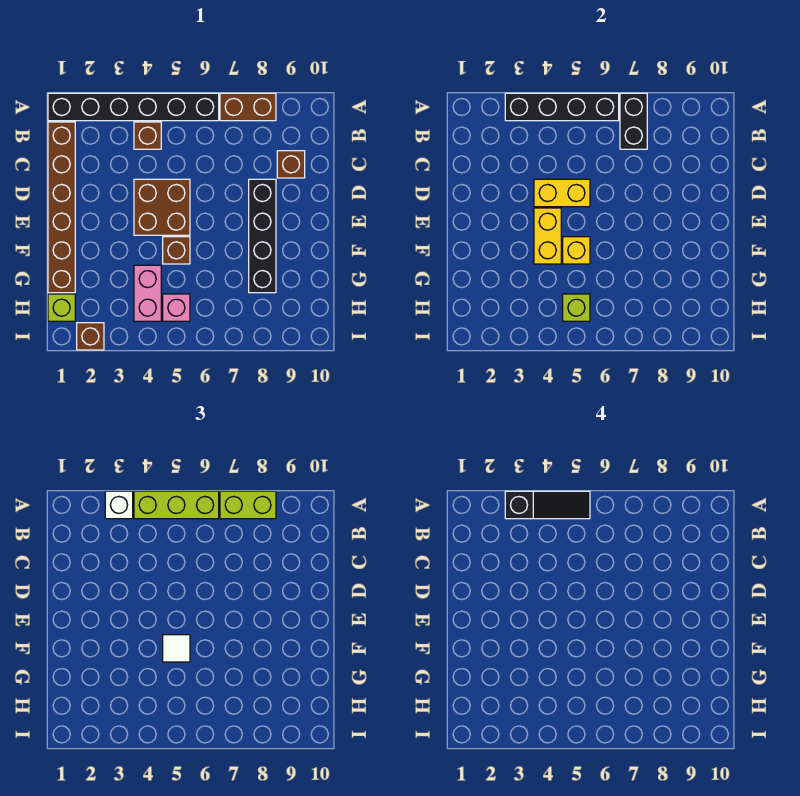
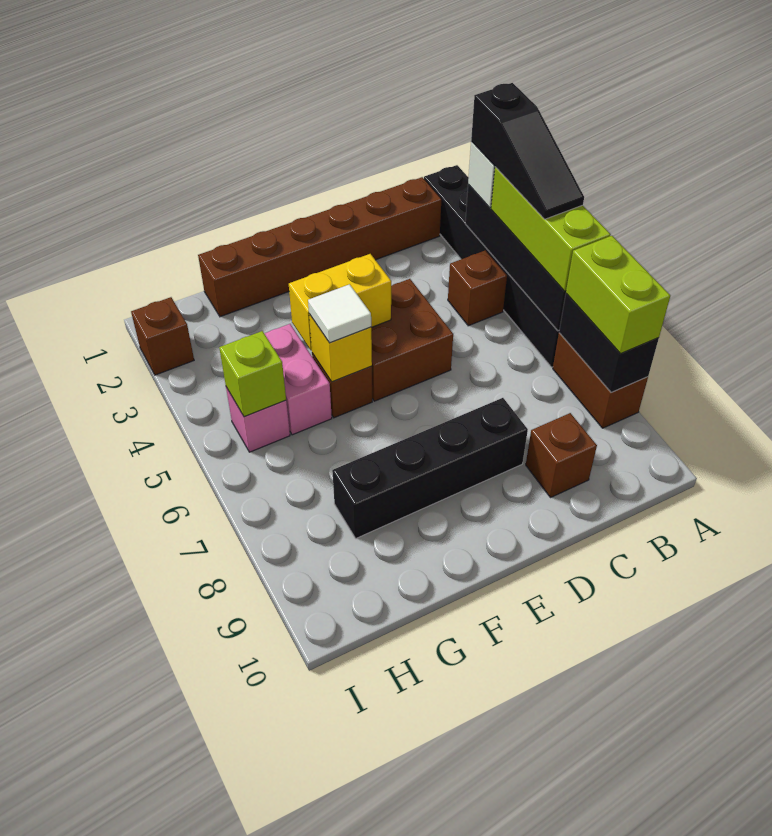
black 1x2 brick [620,93,647,149] -> black 1x2 brick turned to [559,294,659,392]
yellow 1x2 brick [534,179,590,207] -> none
pink 1x2 brick [134,265,161,321] -> pink 1x2 brick turned to [264,324,332,435]
lime 1x1 brick [48,294,75,321] -> none

